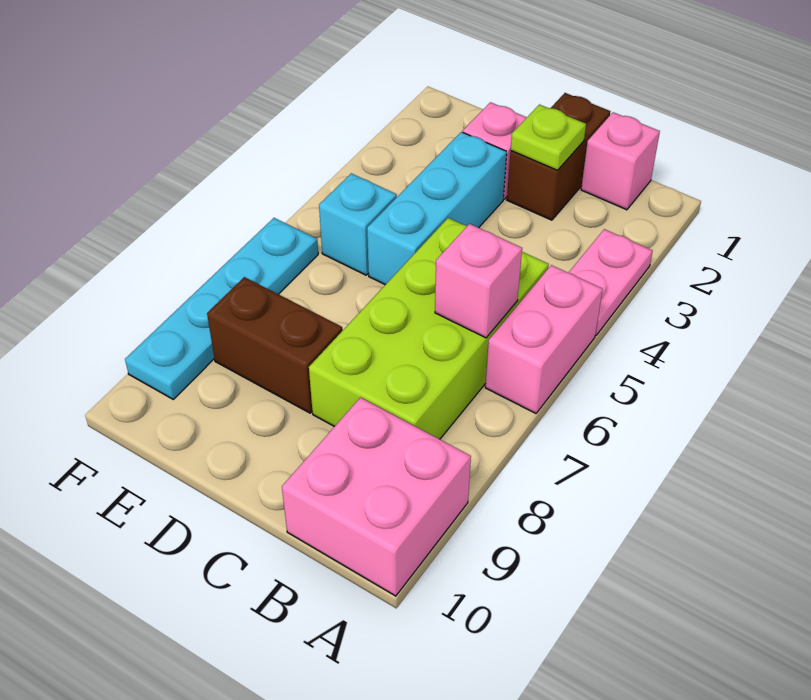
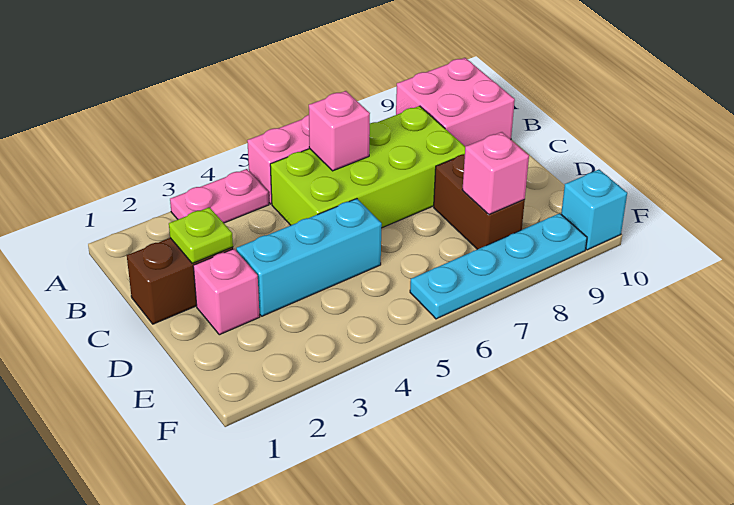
pink 1x1 brick [581,112,660,210] -> pink 1x1 brick moved to [462,132,529,214]
cyan 1x1 brick [319,173,397,275] -> cyan 1x1 brick moved to [561,170,627,250]

